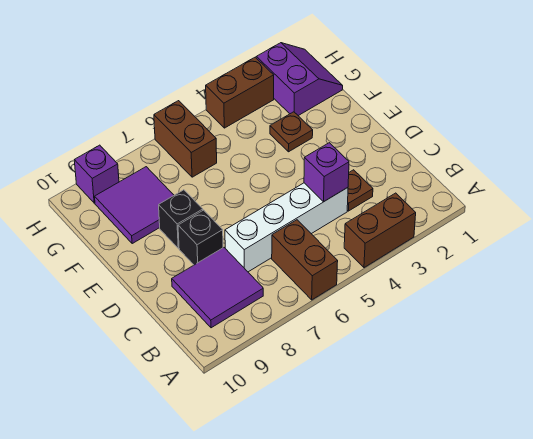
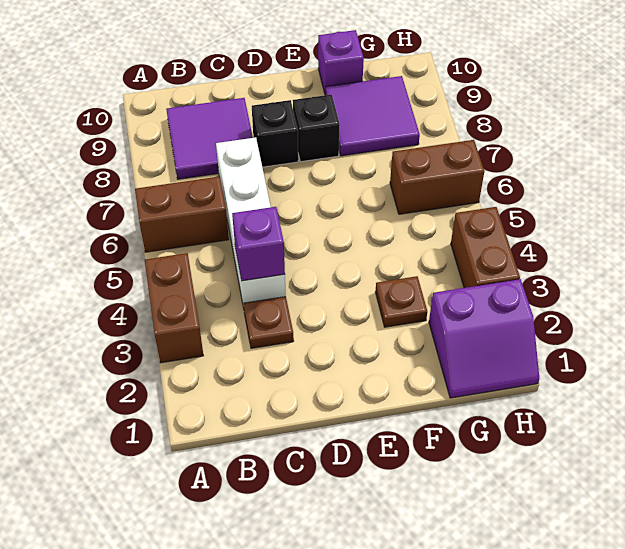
purple 1x1 brick [74,145,119,203] -> purple 1x1 brick moved to [318,30,364,95]

